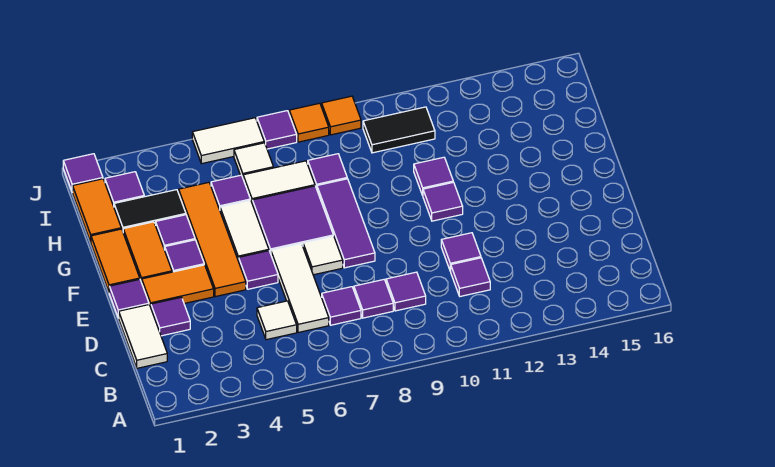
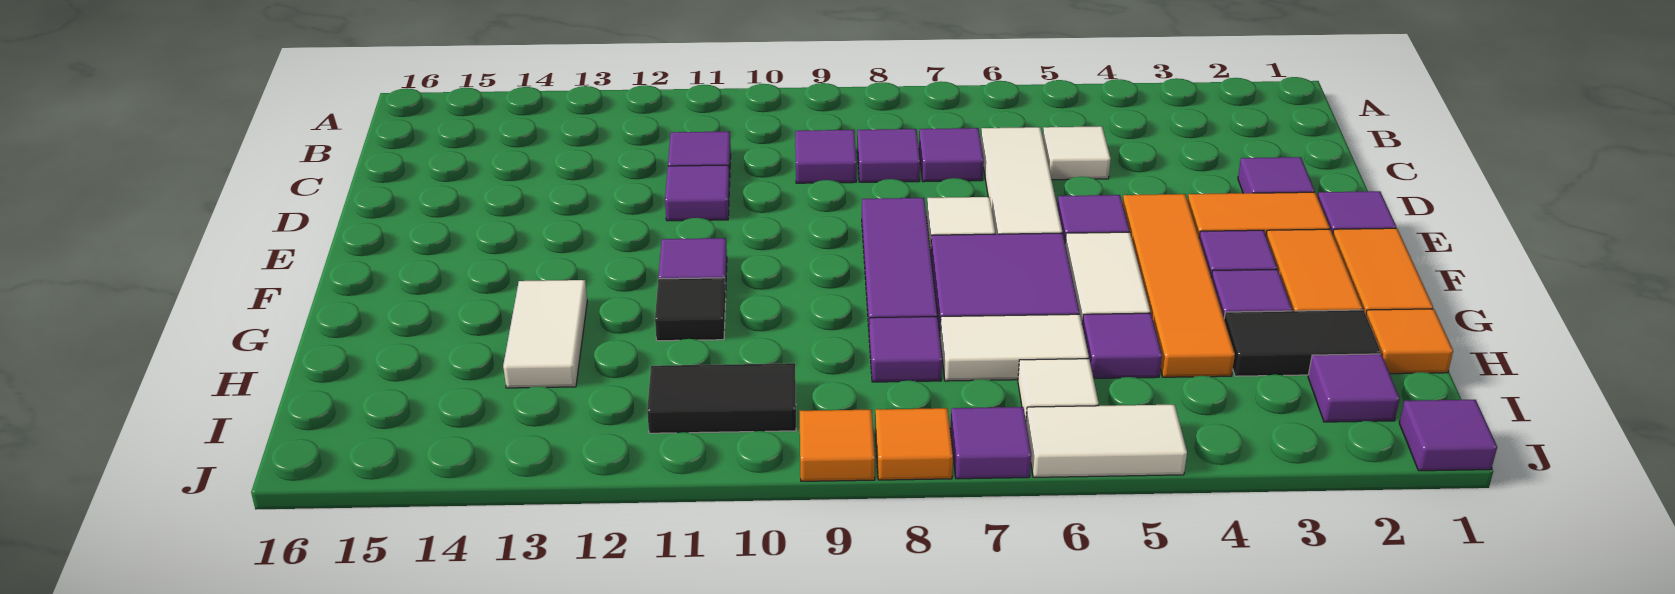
white 1x2 tile [119,305,167,368] -> white 1x2 tile moved to [503,280,587,388]
purple 1x1 tile [414,157,453,195] -> black 1x1 tile [655,278,726,341]
orange 1x2 tile [73,179,121,242] -> orange 1x1 tile [1366,309,1453,374]

